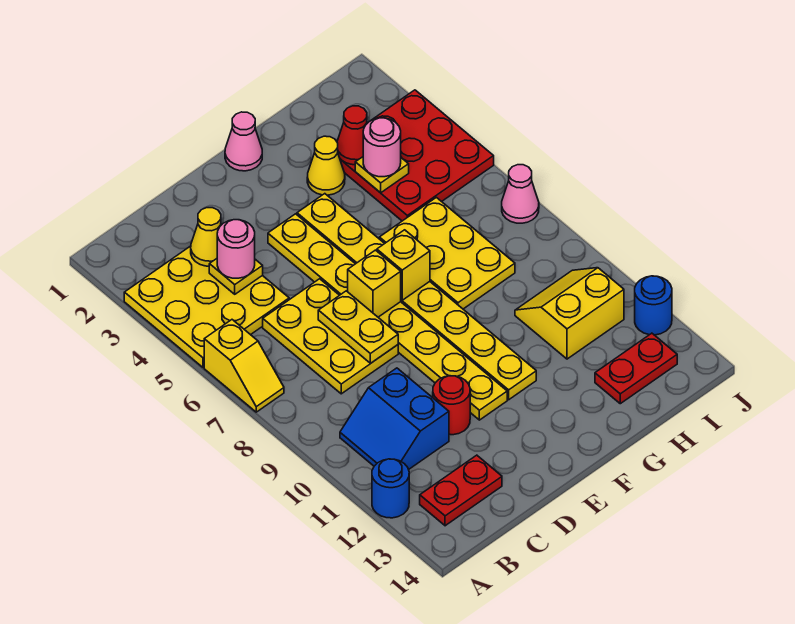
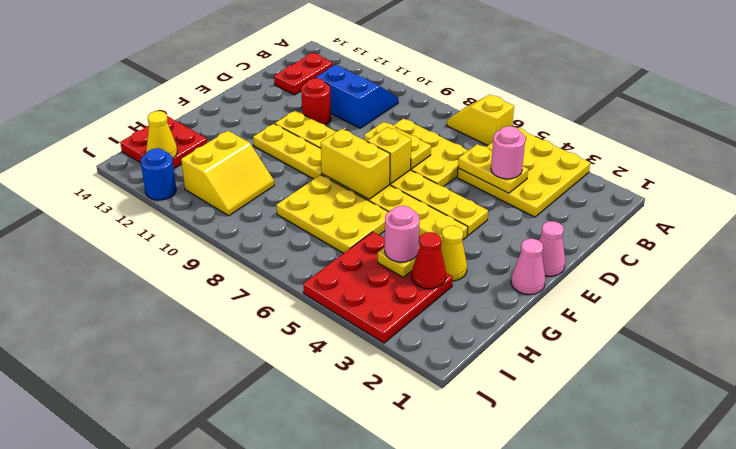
blue 1x1 round brick [372,459,409,518] -> none
yellow 1x1 cone [191,208,221,266] -> yellow 1x1 cone moved to [146,111,177,159]
yellow 1x1 plate [209,259,263,294] -> yellow 1x2 plate [458,144,528,193]
yellow 1x1 brick [377,230,430,300] -> yellow 1x2 brick [321,129,390,199]
red 1x2 plate [595,333,677,404] -> red 2x2 plate [120,116,207,169]
pink 1x1 cone [502,165,539,223] -> pink 1x1 cone moved to [539,221,565,276]

